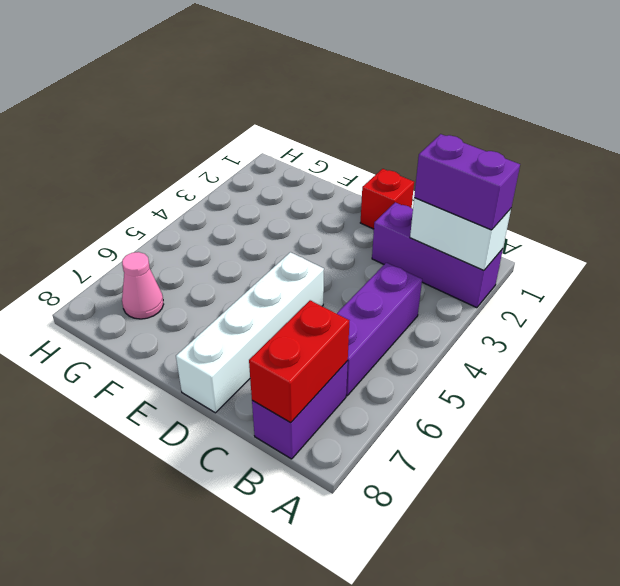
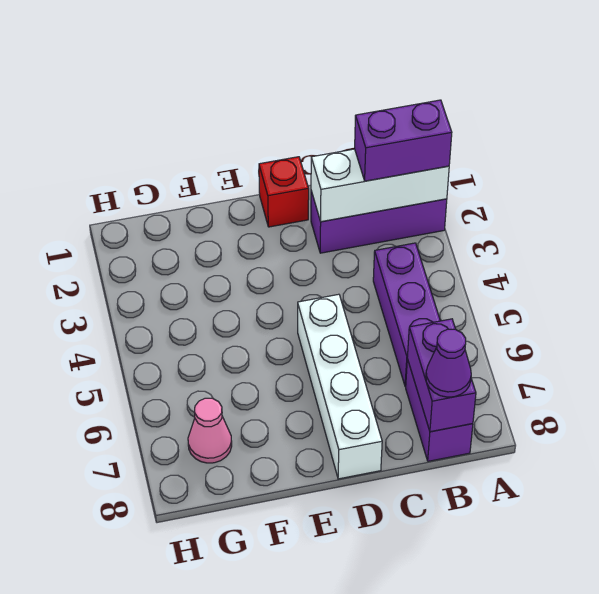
white 1x2 brick [410,198,511,270] -> white 1x3 brick [311,149,449,222]
red 1x2 brick [249,300,349,423] -> purple 1x2 brick [407,319,476,432]
none -> purple 1x1 cone [426,329,471,397]

